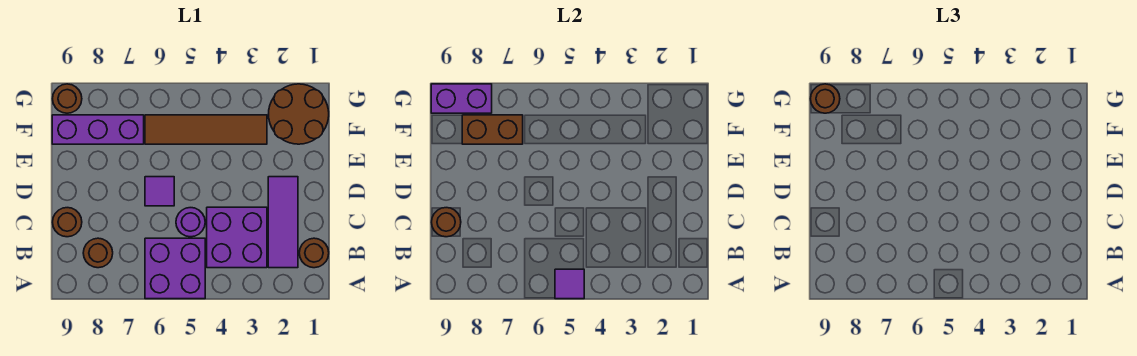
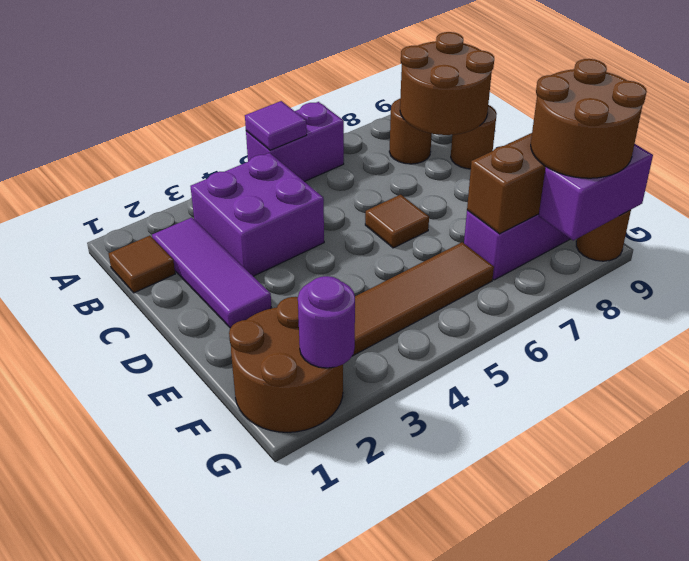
purple 2x2 brick [145,238,205,299] -> purple 1x2 brick [246,102,344,182]
brown 1x1 round brick [299,238,329,268] -> brown 1x1 tile [109,236,175,293]
purple 1x1 round brick [176,208,205,237] -> purple 1x1 round brick moved to [298,276,355,368]
brown 1x1 round brick [432,208,461,237] -> brown 2x2 round brick [400,32,494,135]
purple 1x1 tile [145,177,174,206] -> brown 1x1 tile [365,195,429,248]
brown 1x1 round brick [811,84,840,113] -> brown 2x2 round brick [531,59,647,178]

